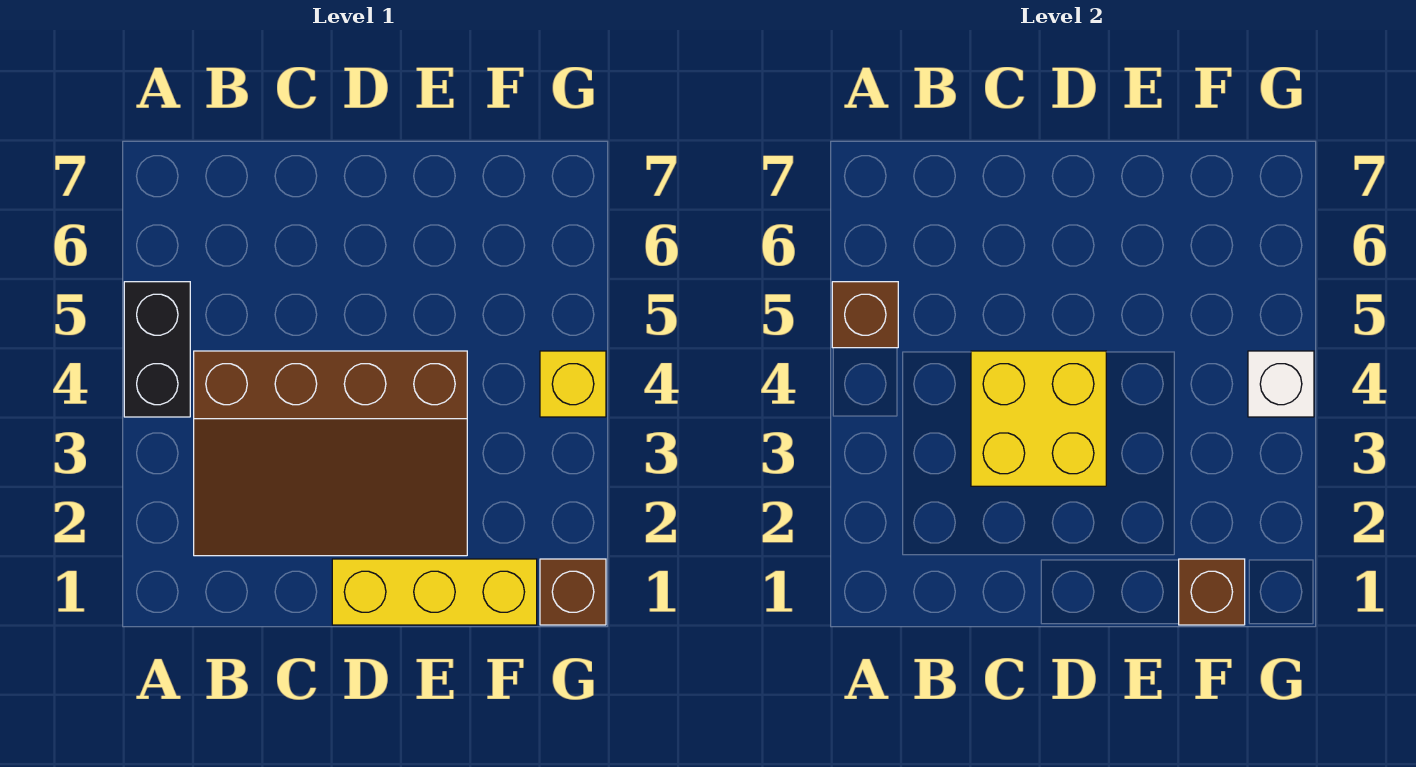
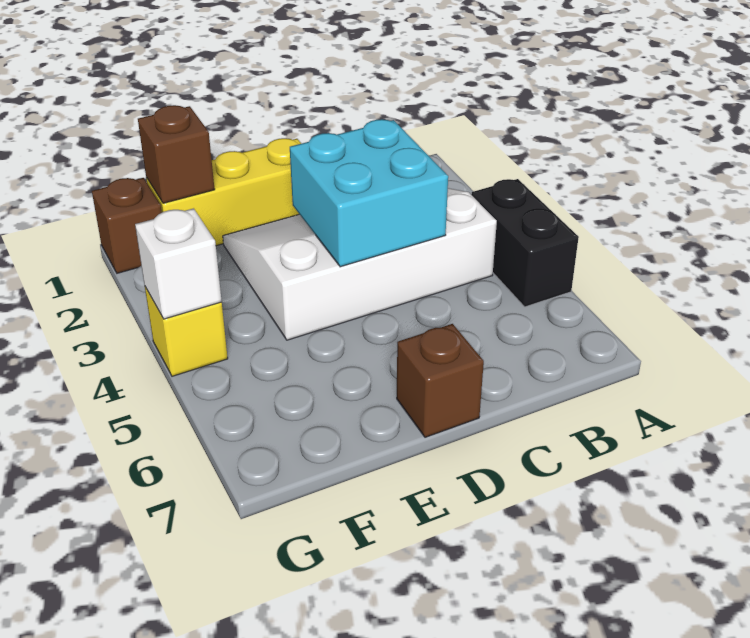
brown 1x1 brick [832,282,898,348] -> brown 1x1 brick moved to [397,324,484,437]
brown 3x4 slope [194,351,467,556] -> white 3x4 slope [223,188,497,340]
yellow 2x2 brick [971,351,1106,486] -> cyan 2x2 brick [290,119,448,267]

